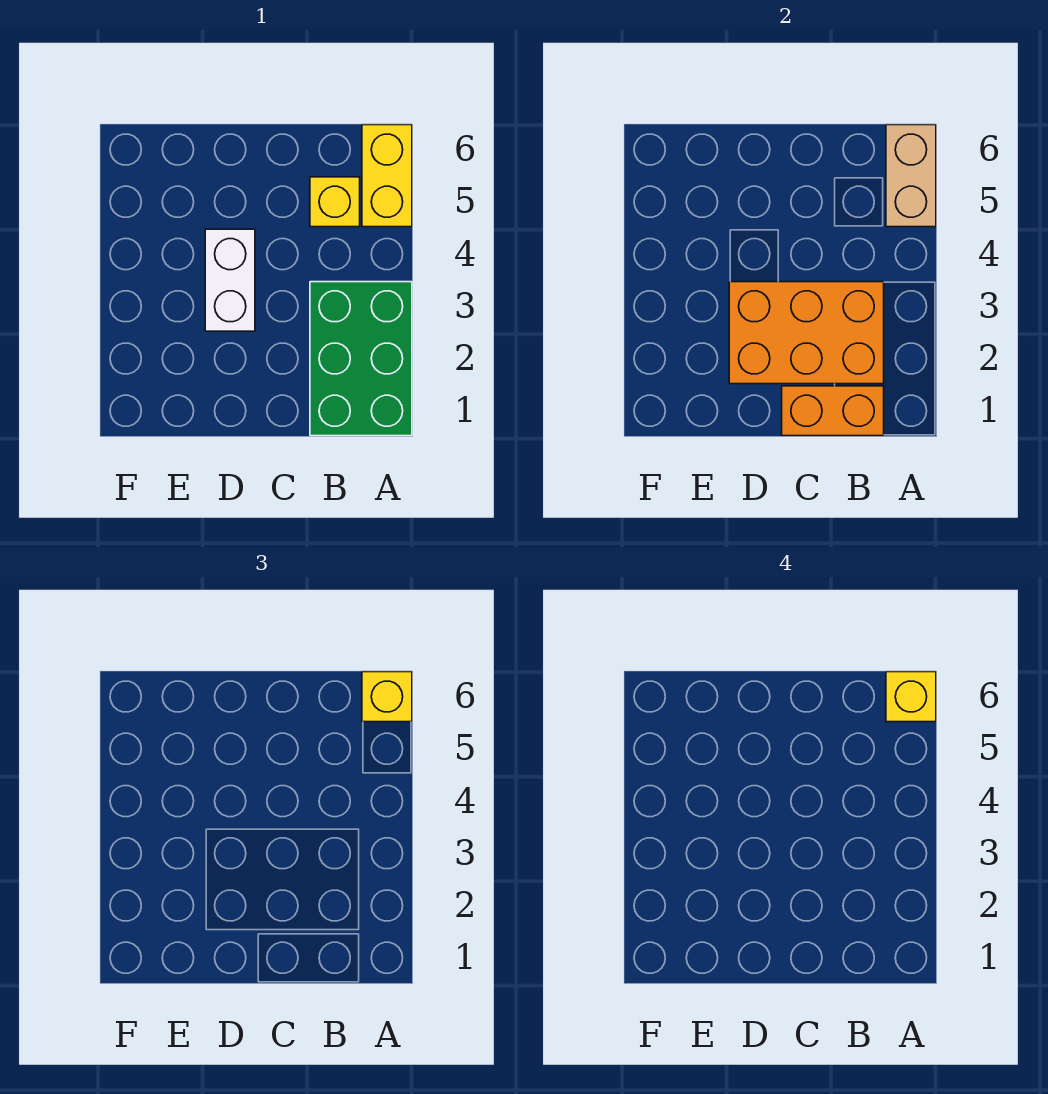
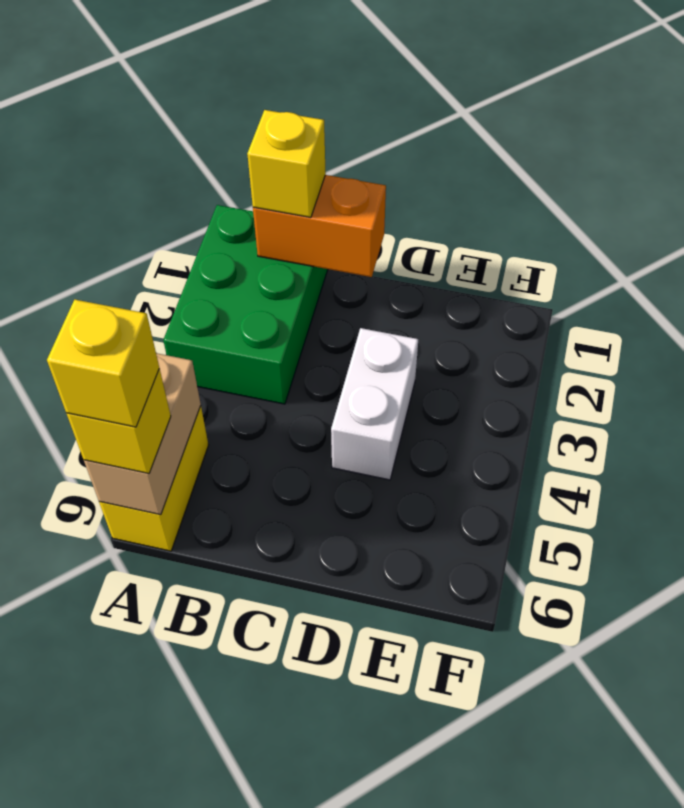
orange 2x3 brick [729,282,884,384] -> none
yellow 1x1 brick [310,177,360,227] -> yellow 1x1 brick moved to [247,110,326,218]

